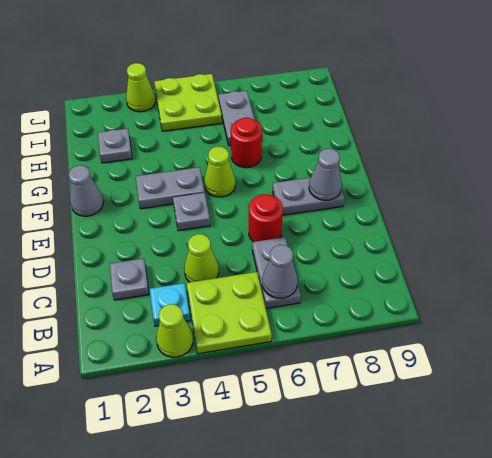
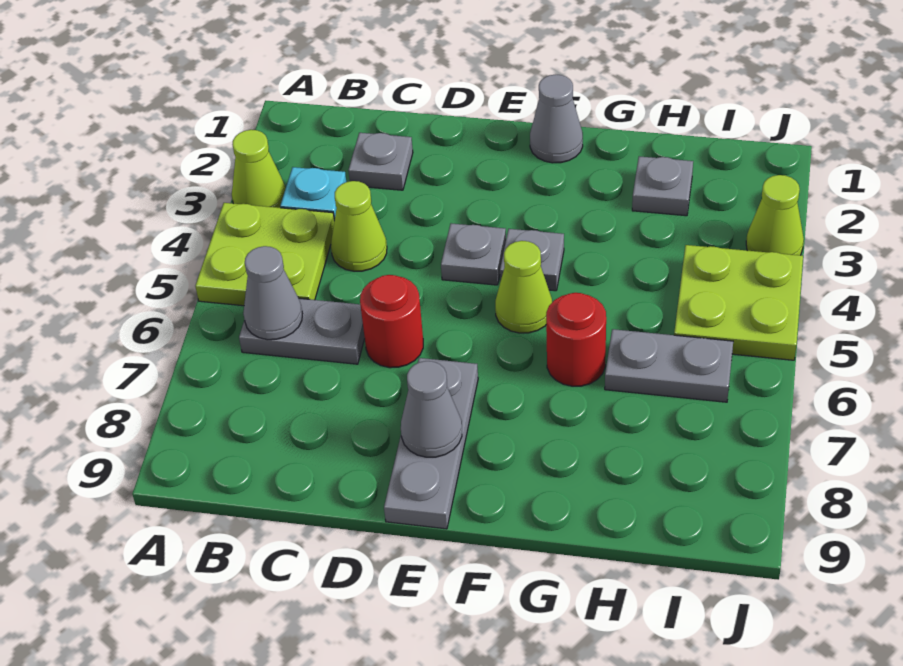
grey 1x2 plate [273,178,345,215] -> grey 1x3 plate [384,358,478,529]
grey 1x2 plate [136,167,205,209] -> grey 1x1 plate [500,229,564,291]

